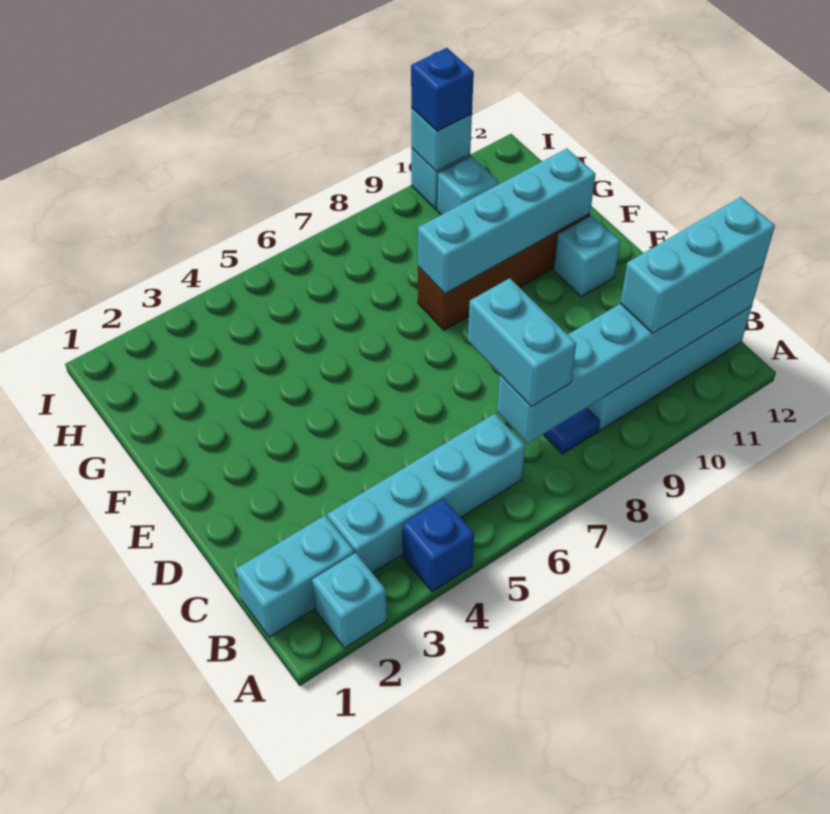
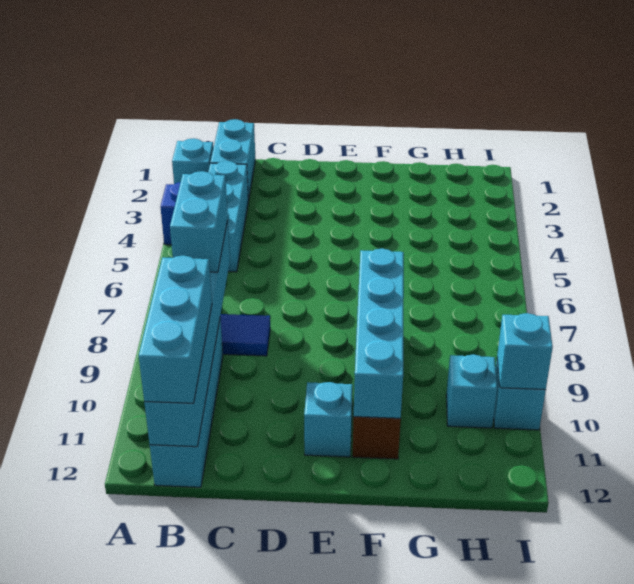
cyan 1x4 brick [327,414,525,573] -> cyan 1x3 brick [208,161,248,272]
cyan 1x2 brick [468,278,576,407] -> cyan 1x2 brick turned to [170,171,228,272]
blue 1x1 brick [411,48,474,131] -> none

